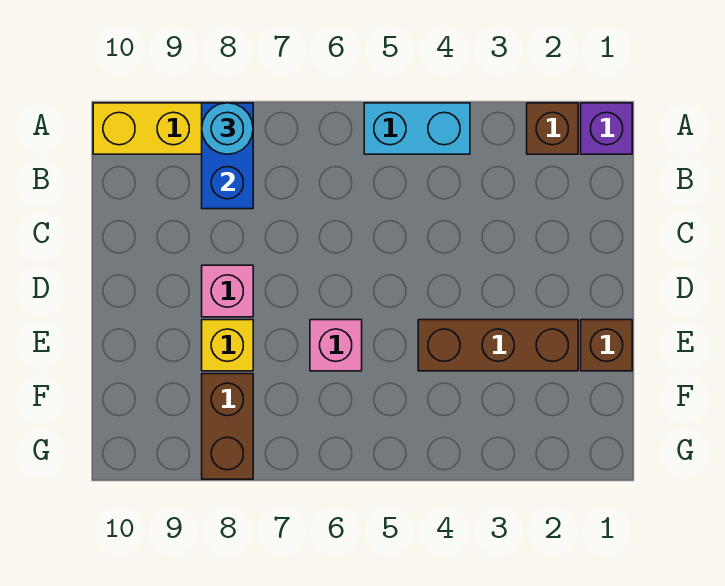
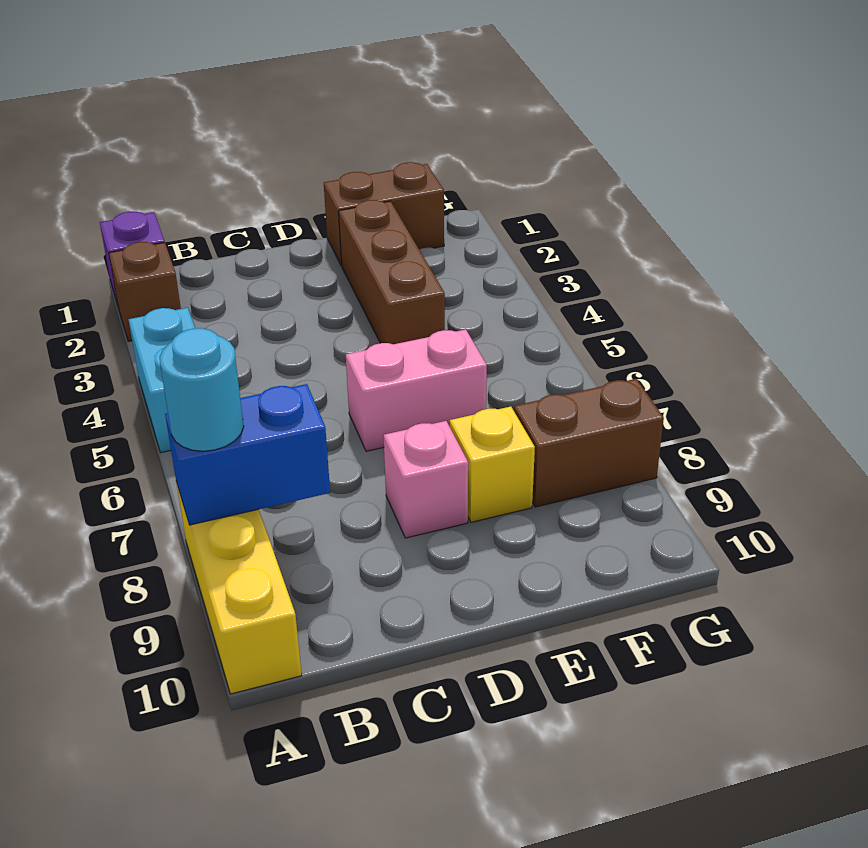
brown 1x1 brick [581,320,632,371] -> brown 1x2 brick [324,162,444,266]
pink 1x1 brick [310,320,362,371] -> pink 1x2 brick [346,329,487,451]

